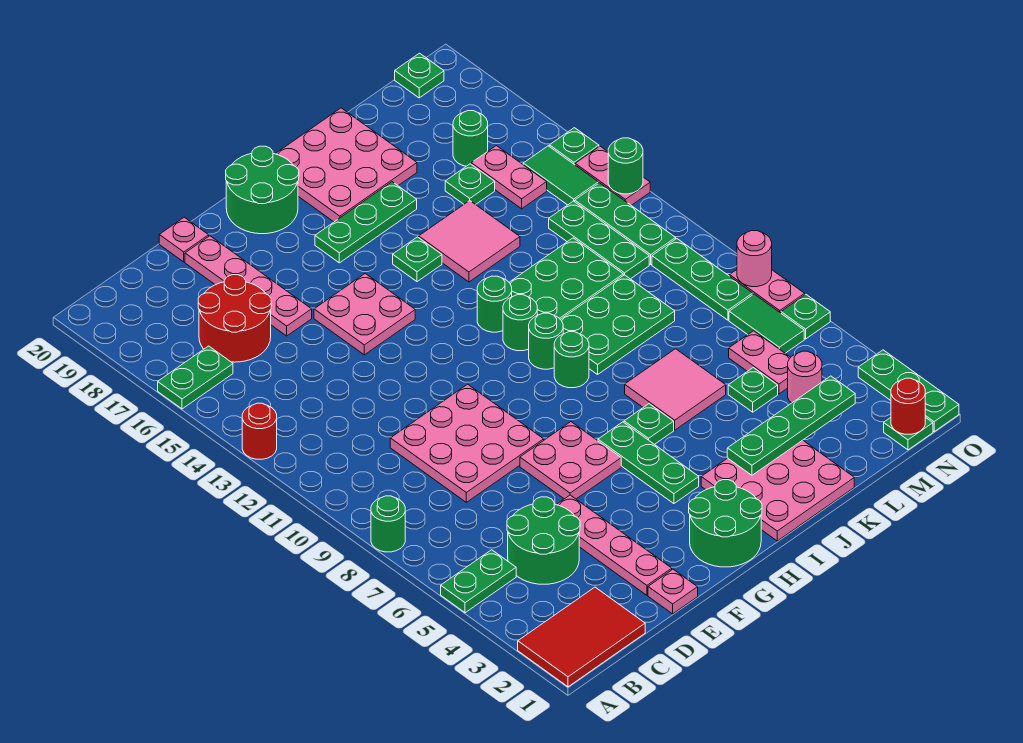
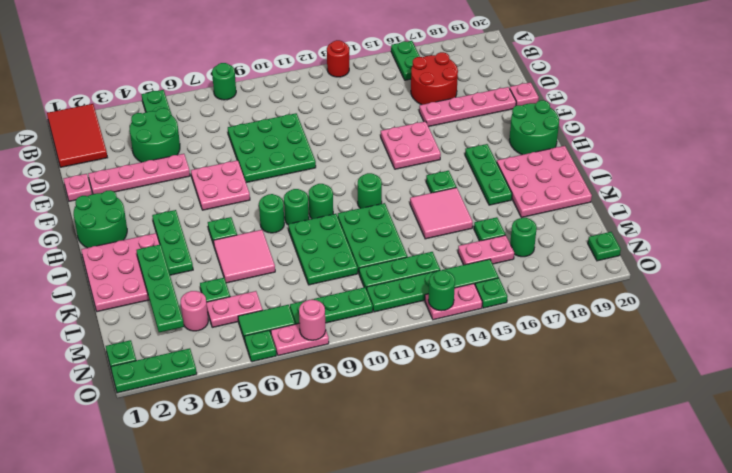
pink 3x3 plate [390,384,544,502] -> green 3x3 plate [228,113,316,183]
green 1x3 plate [598,422,699,504] -> green 1x3 plate turned to [152,210,193,275]
green 1x1 round brick [503,295,537,351] -> green 1x1 round brick moved to [259,194,284,233]
red 1x1 round brick [891,378,925,434] -> none

